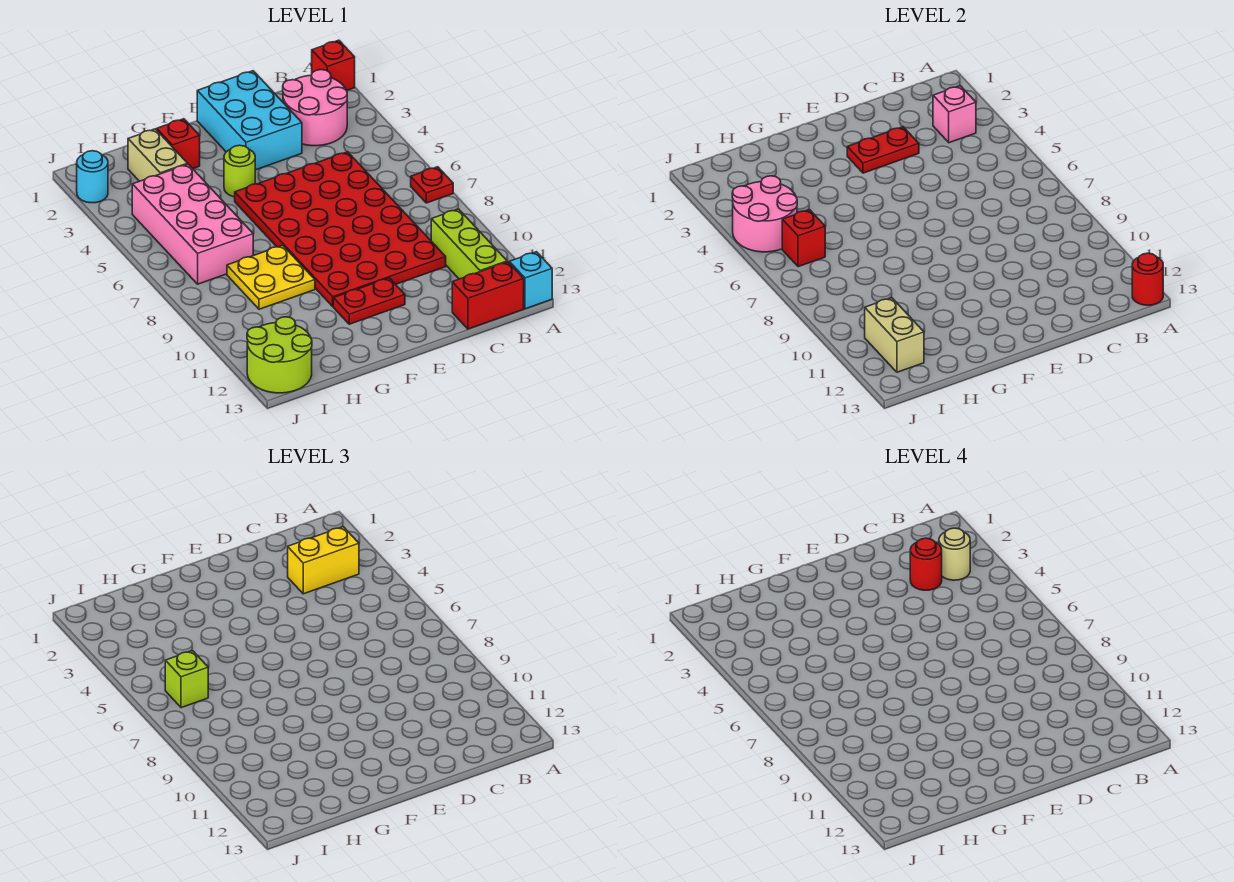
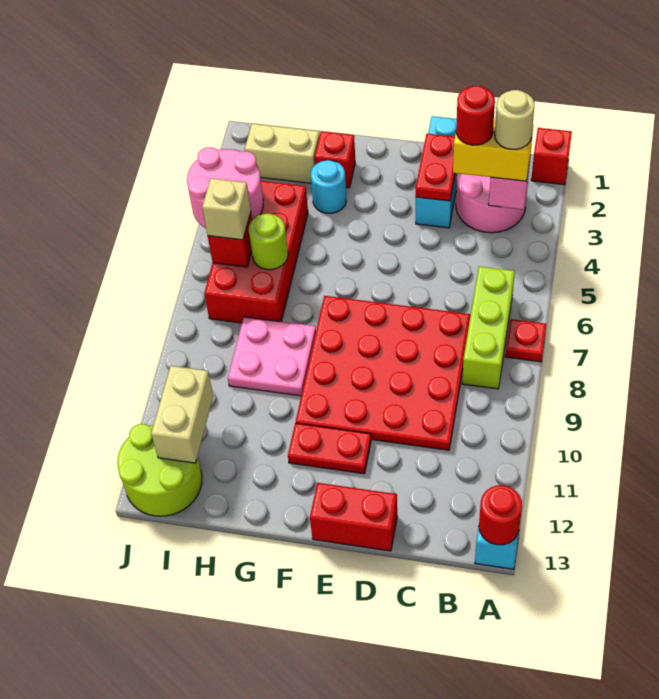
lime 1x3 brick [431,209,507,279] -> lime 1x3 brick moved to [462,266,515,389]
red 1x2 brick [452,262,524,329] -> red 1x2 brick moved to [310,483,397,551]
red 4x6 plate [235,152,446,306] -> red 4x4 plate [296,296,471,450]
cyan 2x3 brick [197,71,302,170] -> cyan 1x3 brick [416,116,457,228]
red 1x2 plate [847,127,919,173] -> red 1x2 plate turned to [416,134,455,201]
lime 1x1 round brick [224,145,255,197] -> lime 1x1 round brick moved to [249,214,288,270]
yellow 2x2 plate [227,245,315,309] -> pink 2x2 plate [228,317,316,396]
tan 1x2 brick [128,129,187,181] -> tan 1x2 brick turned to [245,124,320,183]
pink 2x4 brick [132,164,253,284] -> red 2x4 brick [204,181,308,323]
lime 1x1 brick [165,651,208,708] -> tan 1x1 brick [202,178,251,240]
cyan 1x1 round brick [77,151,108,203] -> cyan 1x1 round brick moved to [311,160,346,213]

